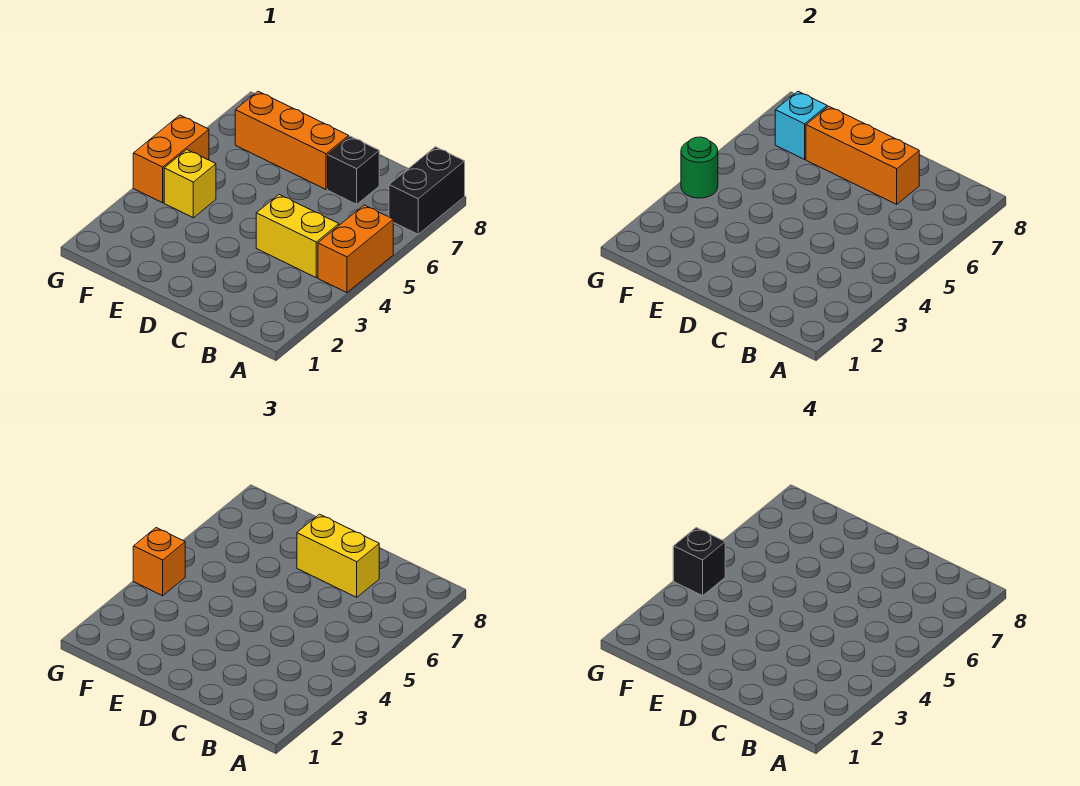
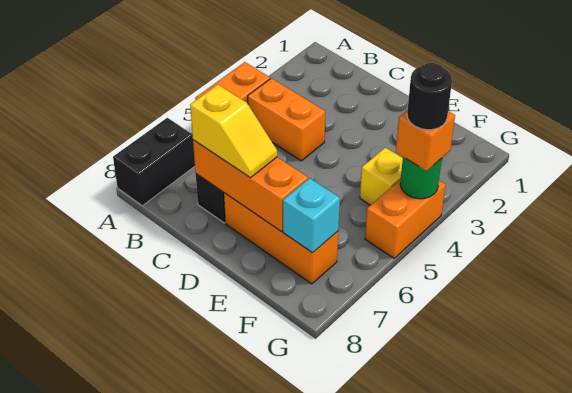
yellow 1x2 brick [256,195,339,277] -> orange 1x2 brick [248,78,325,161]
yellow 1x2 brick [297,514,379,597] -> yellow 1x2 slope [190,85,277,178]
black 1x1 brick [673,528,725,596] -> black 1x1 round brick [407,63,452,130]

